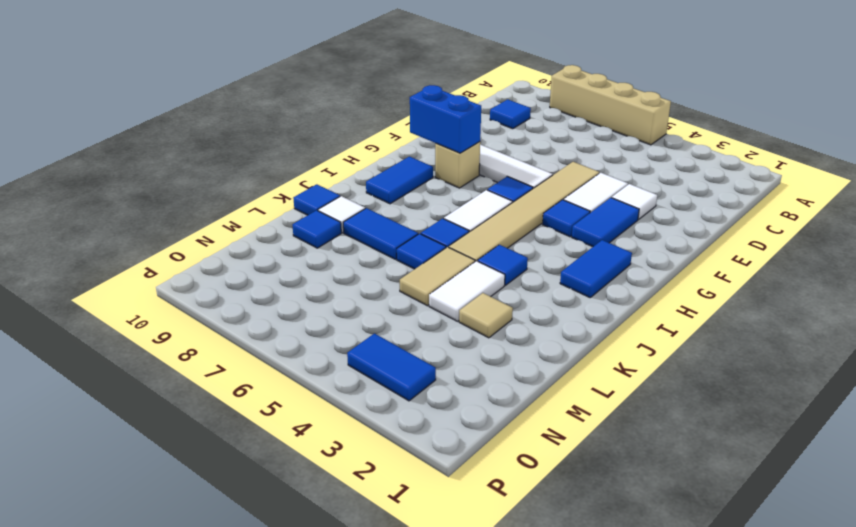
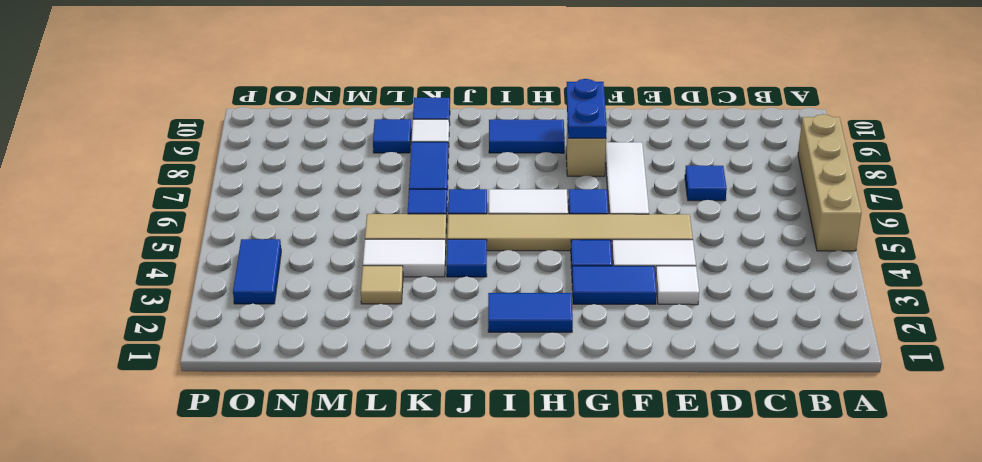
blue 1x1 tile [490,99,531,129] -> blue 1x1 tile moved to [685,166,727,201]
blue 1x2 brick [410,85,481,153] -> blue 1x2 plate [566,79,607,138]

